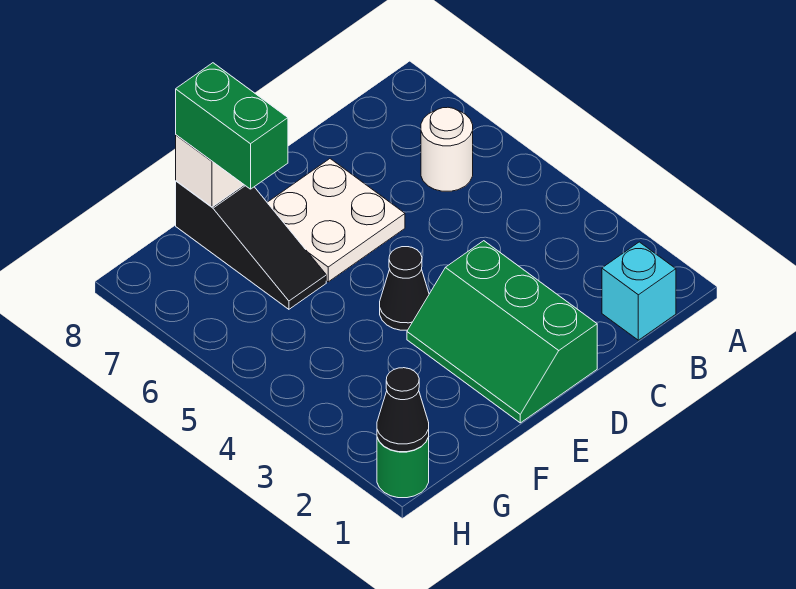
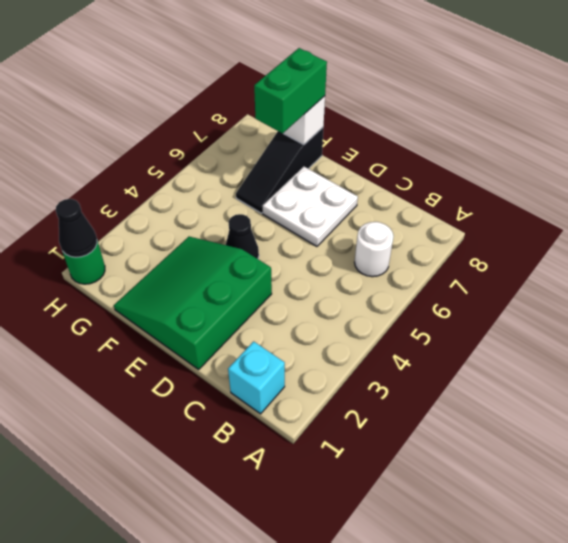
green 2x3 slope [407,241,597,423] -> green 3x3 slope [114,237,272,369]

